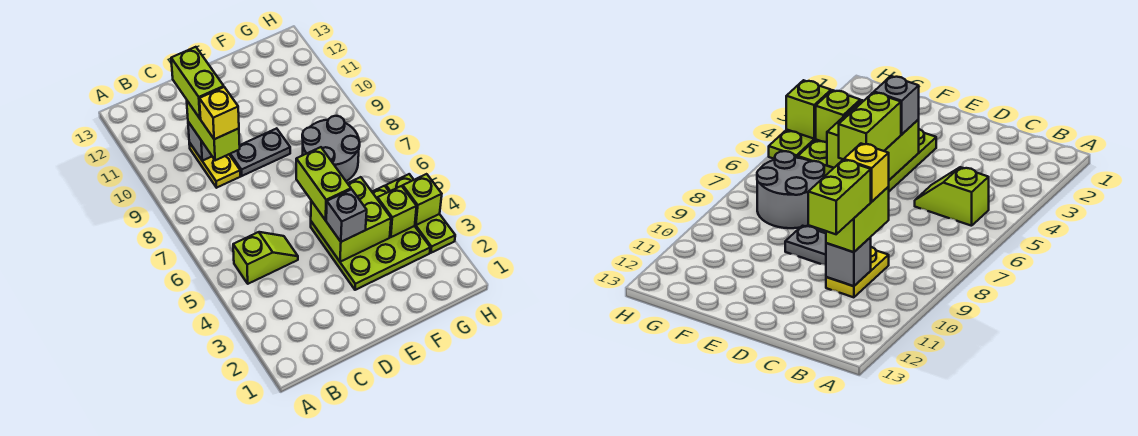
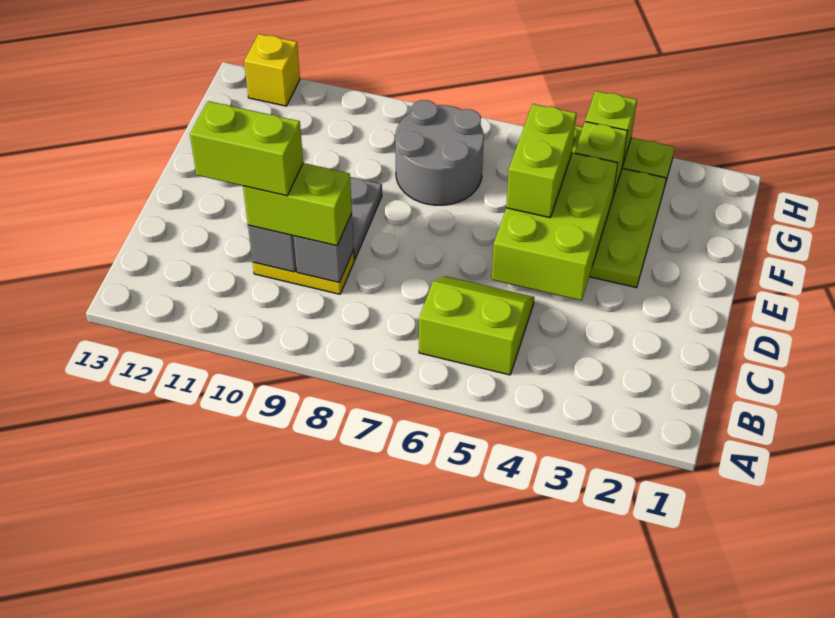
lime 1x2 slope [233,232,298,284] -> lime 2x2 slope [419,276,534,375]
yellow 1x1 brick [199,87,239,139] -> yellow 1x1 brick moved to [244,34,300,106]
lime 2x2 brick [311,177,391,262] -> lime 2x3 brick [492,153,618,301]
grey 1x1 brick [326,189,367,242] -> grey 1x1 brick moved to [294,213,354,283]
lime 1x2 brick [296,147,351,220] -> lime 1x2 brick turned to [506,104,577,218]

